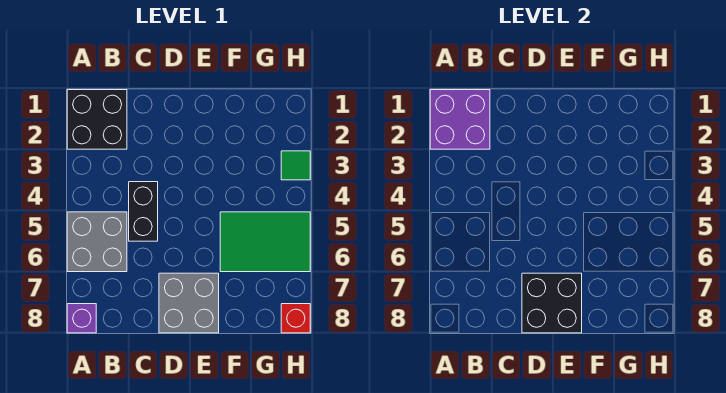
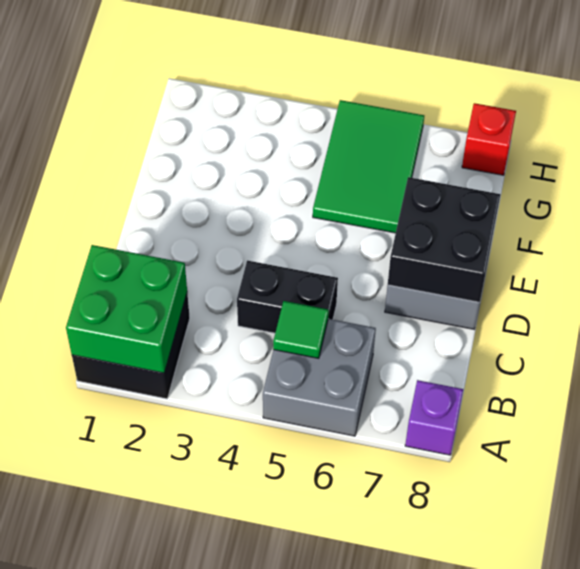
purple 2x2 brick [430,90,490,149] -> green 2x2 brick [66,245,187,373]
green 1x1 tile [281,151,310,180] -> green 1x1 tile moved to [273,301,329,358]

